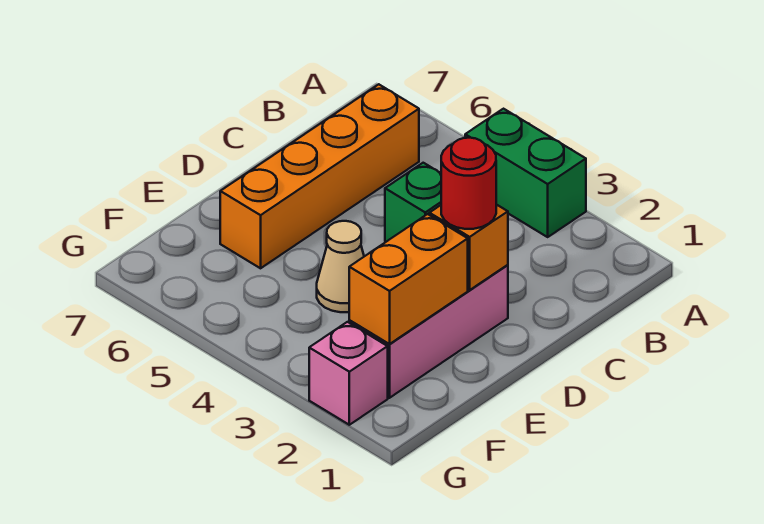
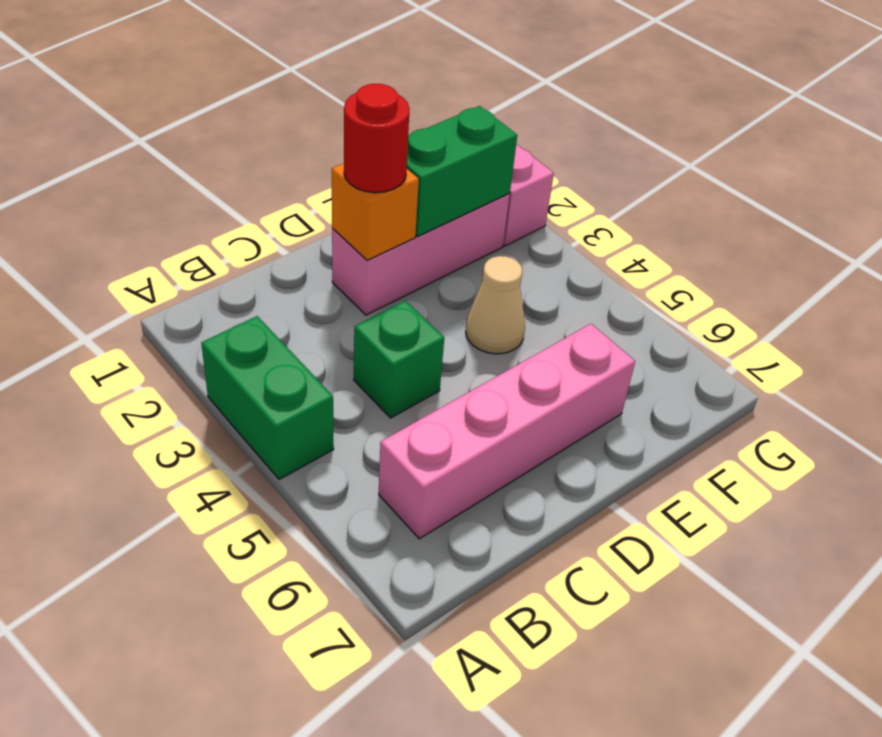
orange 1x4 brick [220,84,419,268] -> pink 1x4 brick [379,324,635,539]
orange 1x2 brick [349,214,468,344] -> green 1x2 brick [407,106,517,236]

